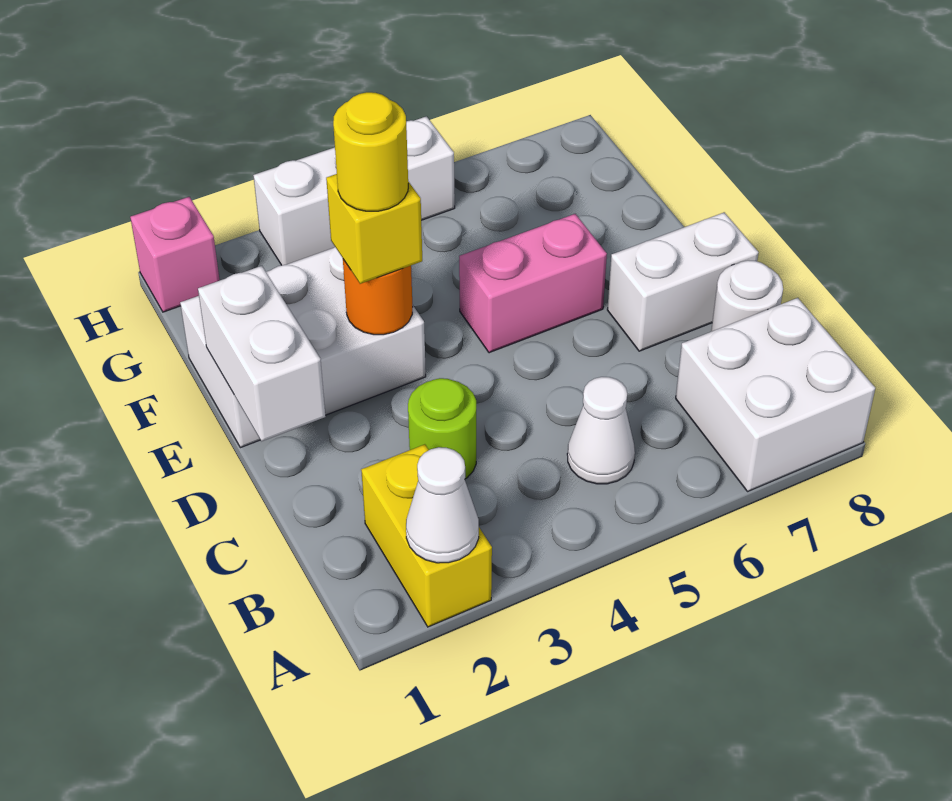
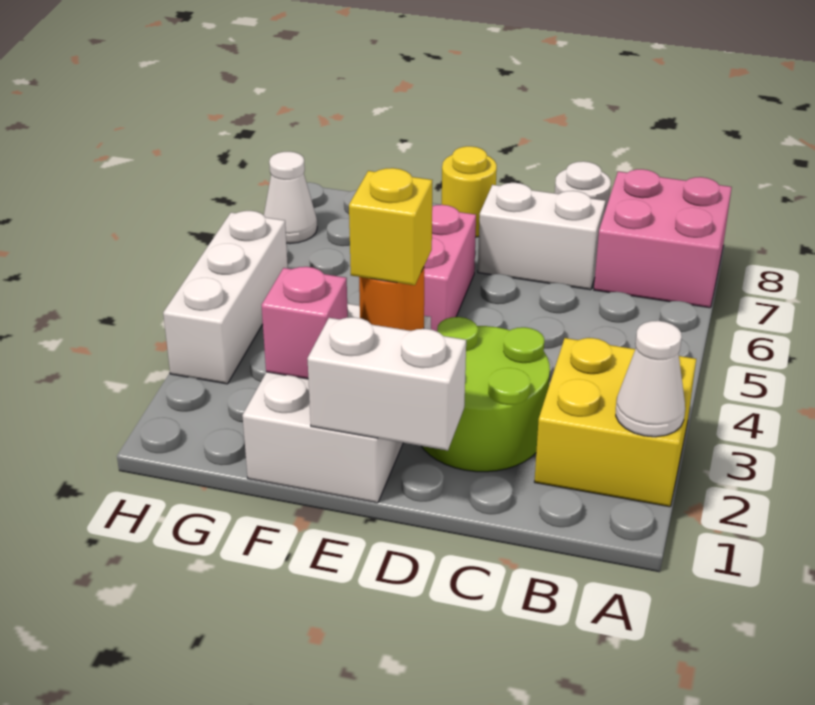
yellow 1x2 brick [361,444,492,627] -> yellow 2x2 brick [535,338,696,507]
white 2x2 brick [676,298,875,491] -> pink 2x2 brick [594,169,732,308]
white 1x1 cone [567,377,635,484] -> white 1x1 cone moved to [264,152,317,244]
lime 1x1 round brick [408,378,476,479] -> lime 2x2 round brick [422,317,550,472]
white 1x2 brick [607,212,759,351] -> white 1x2 brick turned to [478,183,606,290]
yellow 1x1 round brick [333,92,408,211] -> yellow 1x1 round brick moved to [442,146,497,237]
pink 1x1 brick [130,197,220,312] -> pink 1x1 brick moved to [262,267,348,379]

